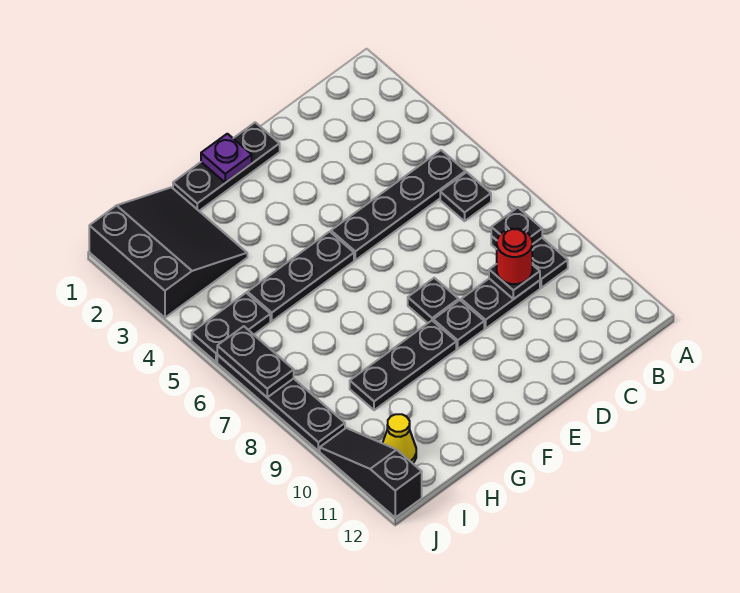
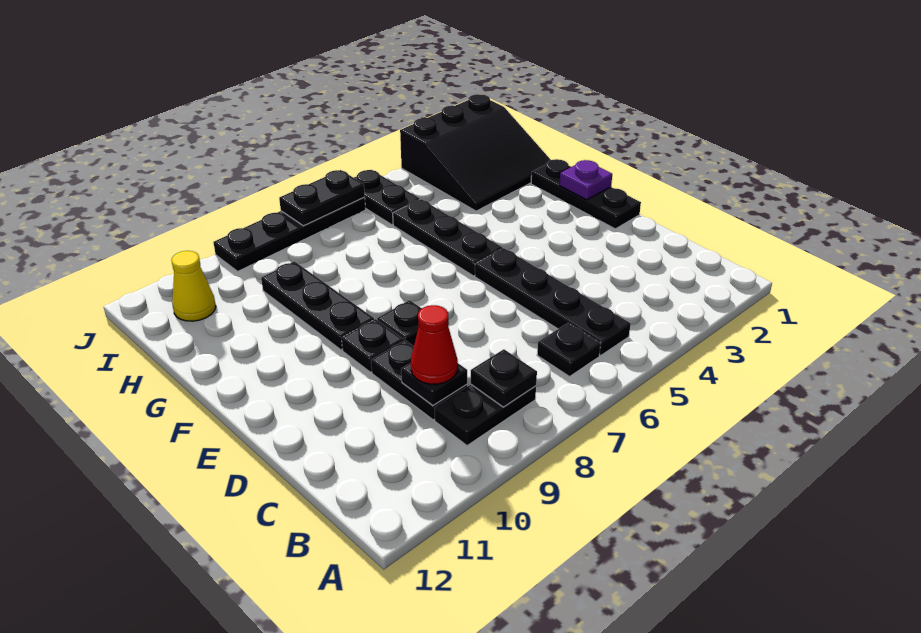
red 1x1 round brick [497,229,532,284] -> red 1x1 cone [411,305,458,384]
black 1x3 slope [320,428,422,517] -> none

